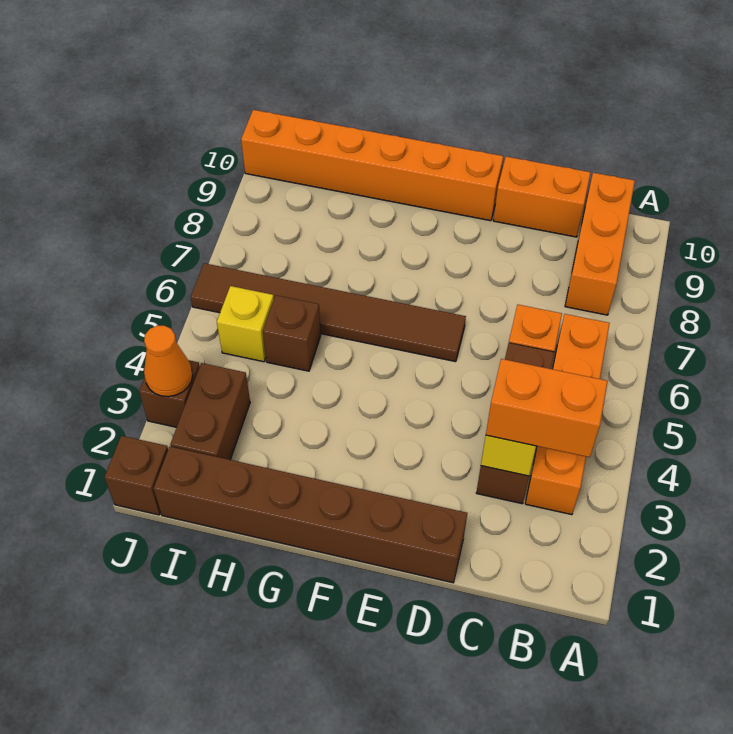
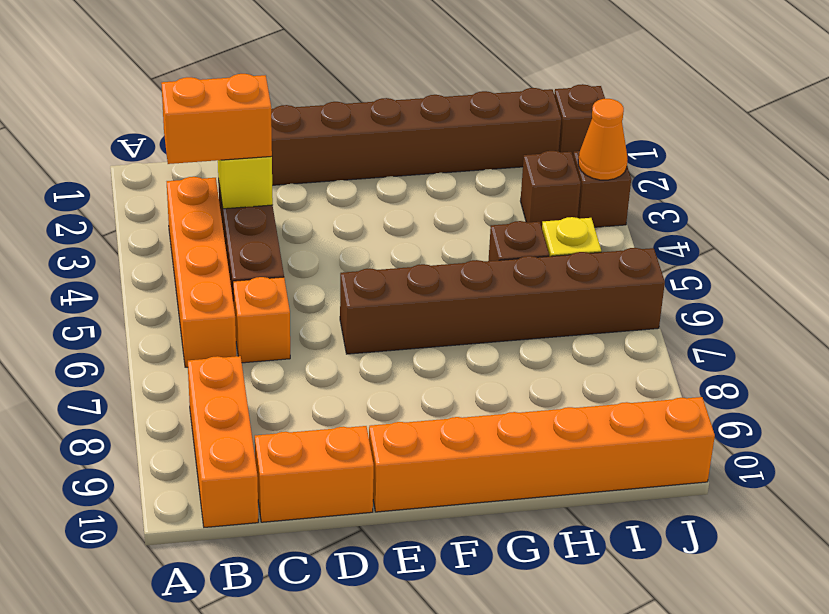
brown 1x6 tile [191,263,466,362] -> brown 1x6 brick [340,248,665,354]
brown 1x2 brick [170,363,250,460] -> brown 1x1 brick [521,151,581,227]

